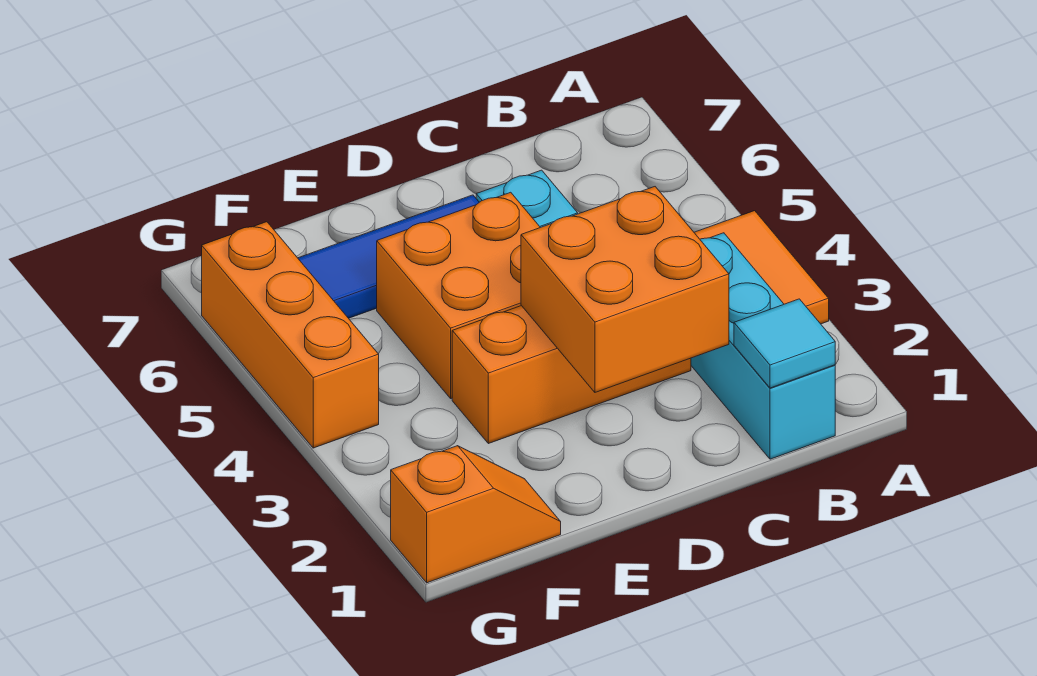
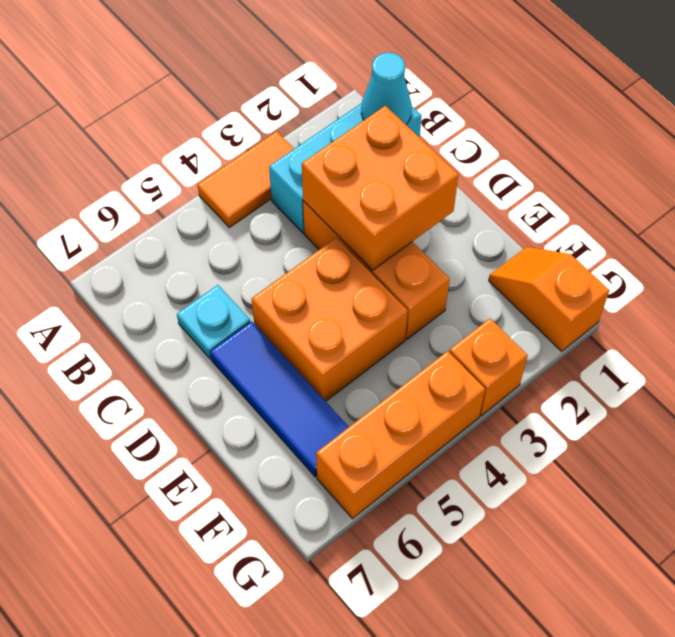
cyan 1x1 tile [734,299,835,388] -> cyan 1x1 cone [361,53,412,124]
none -> orange 1x1 brick [449,319,528,416]

